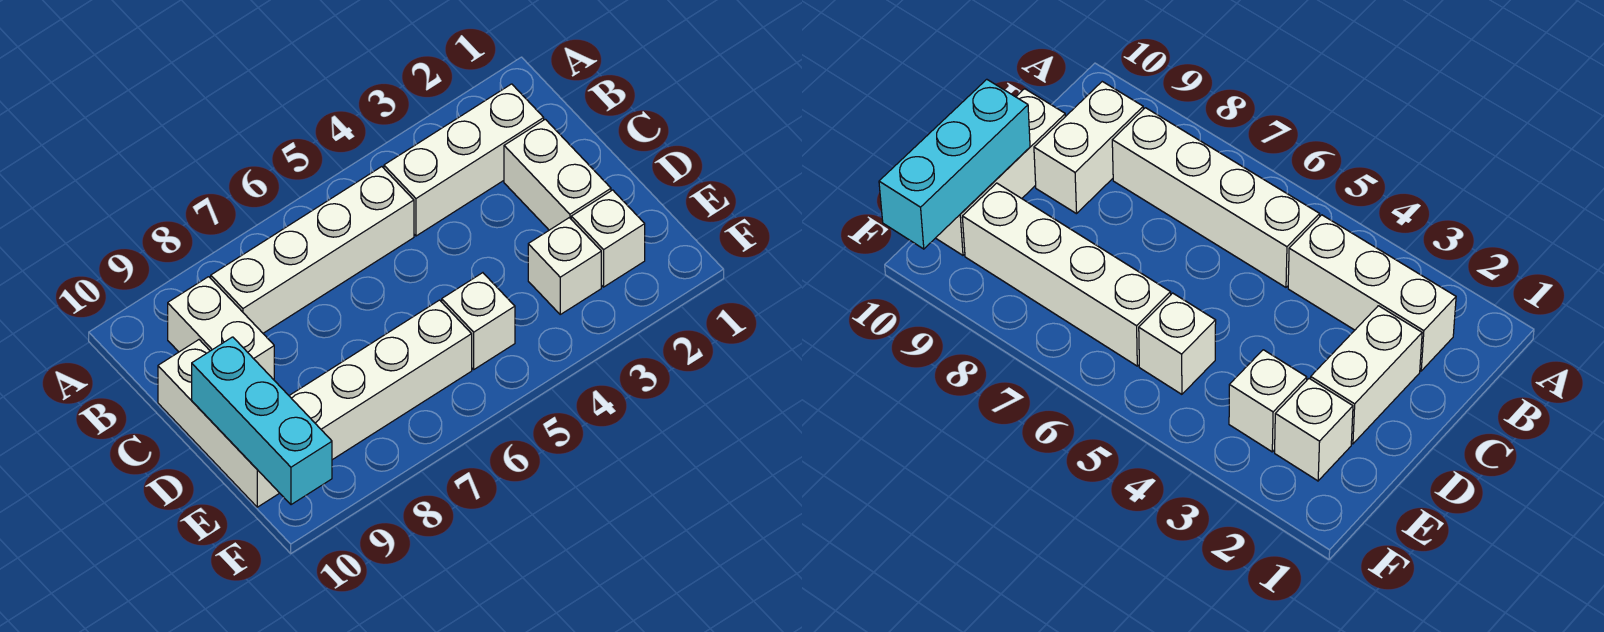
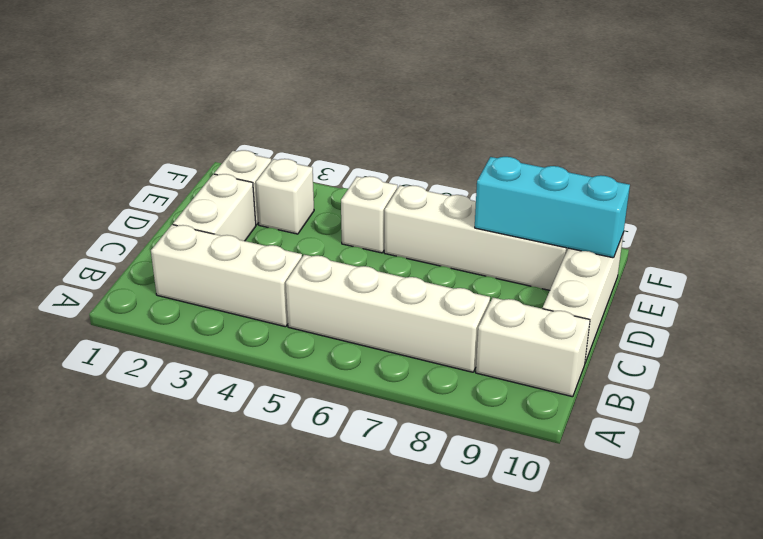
white 1x2 brick [168,277,274,380] -> white 1x2 brick turned to [476,298,590,397]
cyan 1x3 brick [192,337,332,505] -> cyan 1x3 brick turned to [475,157,630,258]

